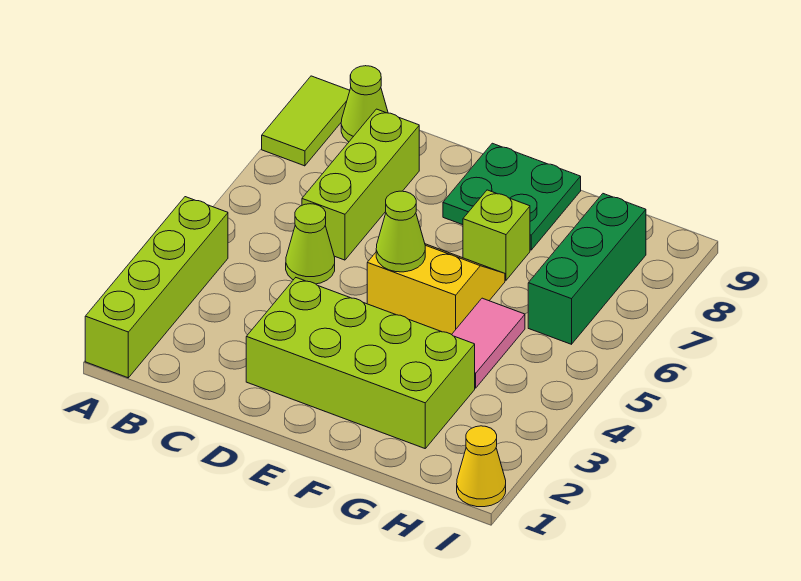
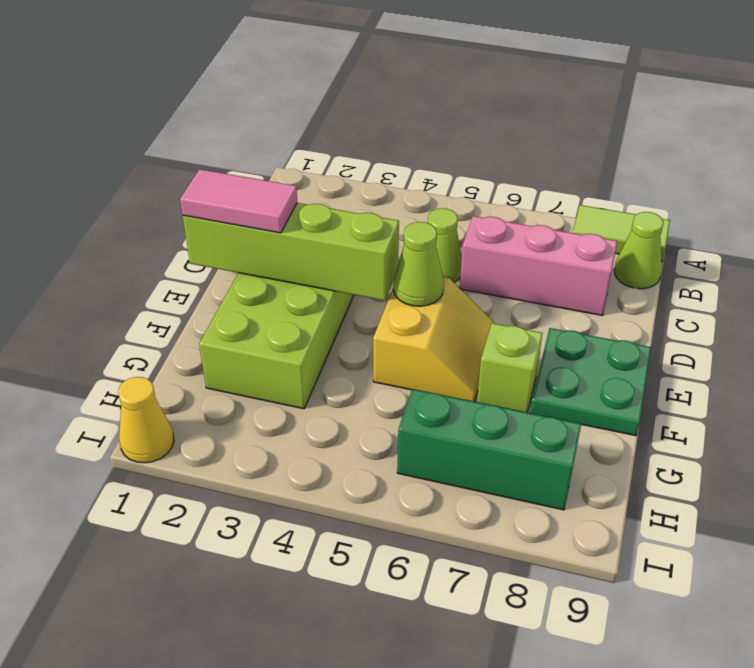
lime 1x4 brick [85,197,228,378] -> lime 1x4 brick moved to [183,203,399,300]
lime 1x3 brick [302,109,420,260] -> pink 1x3 brick [460,216,617,316]
pink 1x2 tile [452,298,525,388] -> pink 1x2 tile moved to [180,169,297,233]

